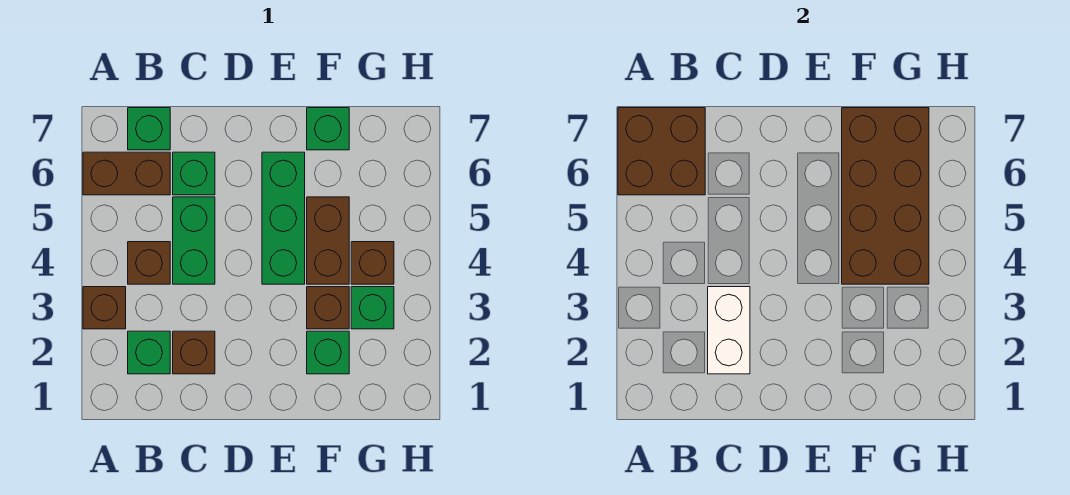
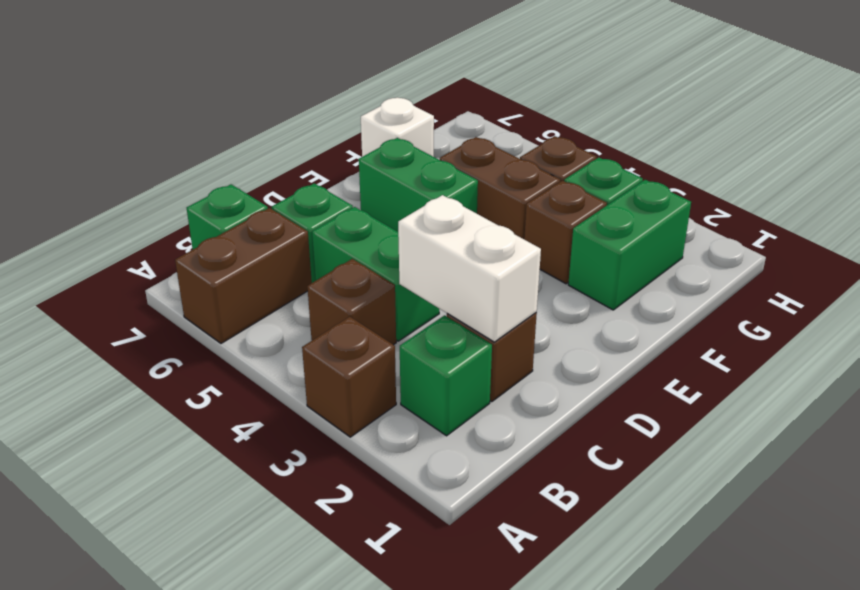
brown 2x2 brick [618,108,705,195] -> none
green 1x3 brick [262,152,305,284] -> green 1x2 brick [359,138,478,232]
green 1x1 brick [307,331,349,374] -> green 1x2 brick [568,180,691,310]
brown 2x4 brick [842,108,929,284] -> none
green 1x1 brick [307,108,349,150] -> white 1x1 brick [361,98,434,157]

